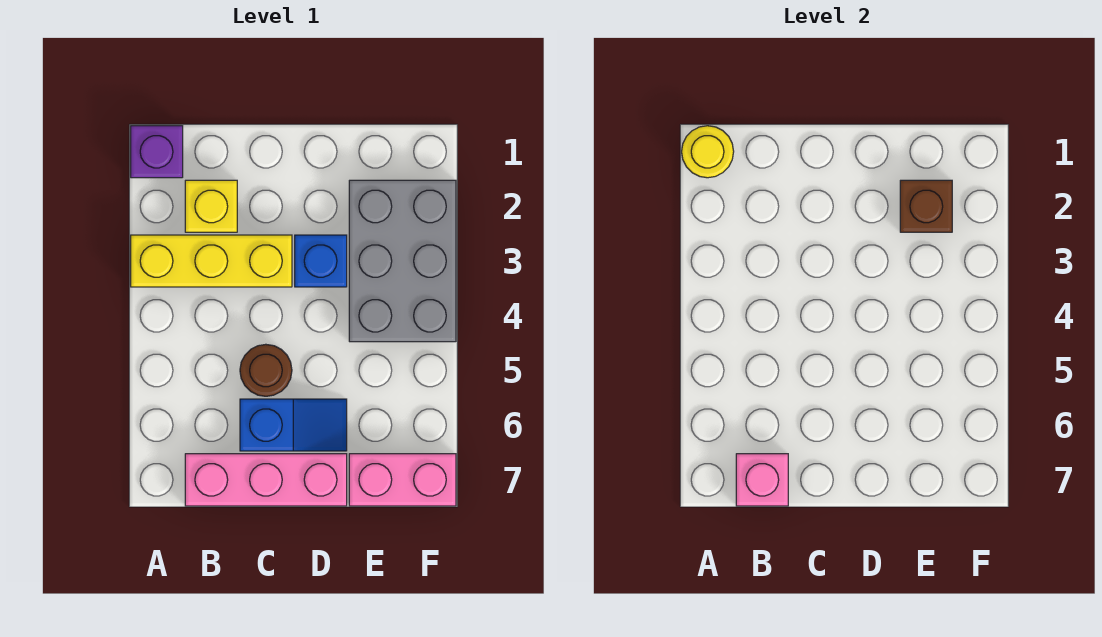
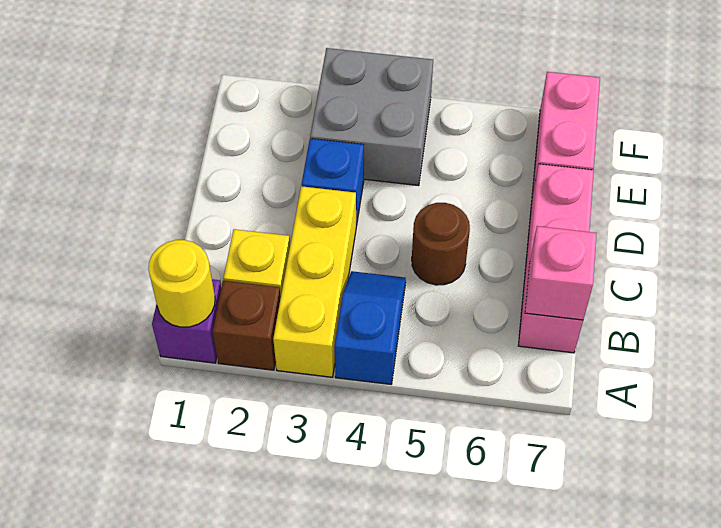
blue 1x2 slope [240,399,347,451] -> blue 1x2 slope moved to [334,271,406,384]
grey 2x3 brick [349,180,456,342] -> grey 2x2 brick [310,48,433,186]
brown 1x1 brick [900,180,952,232] -> brown 1x1 brick moved to [213,281,281,370]

